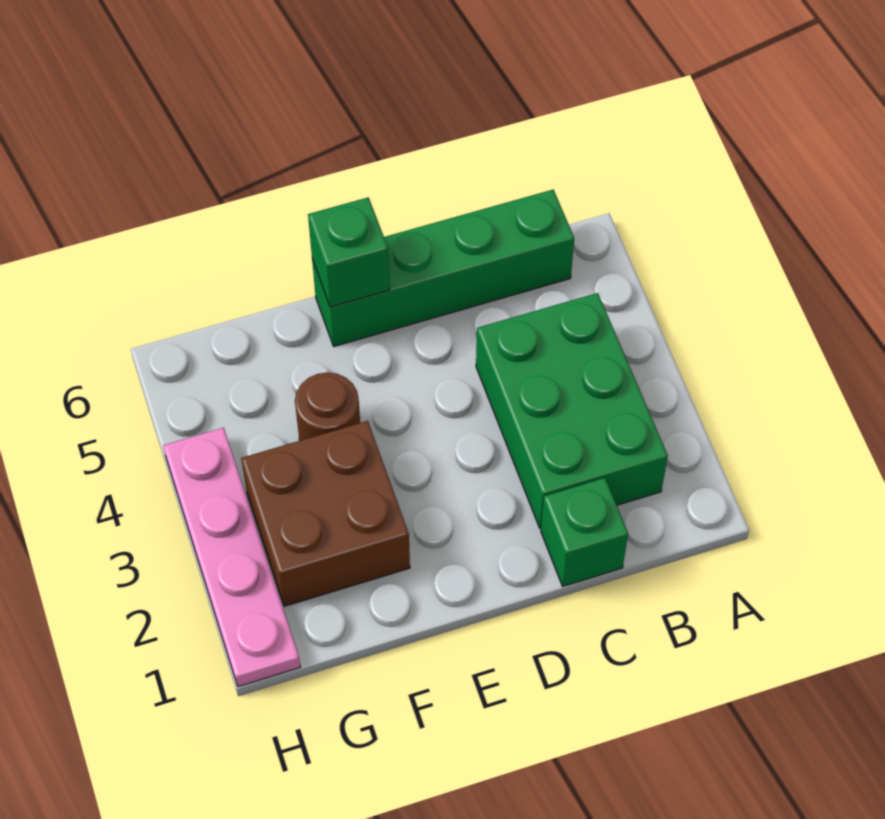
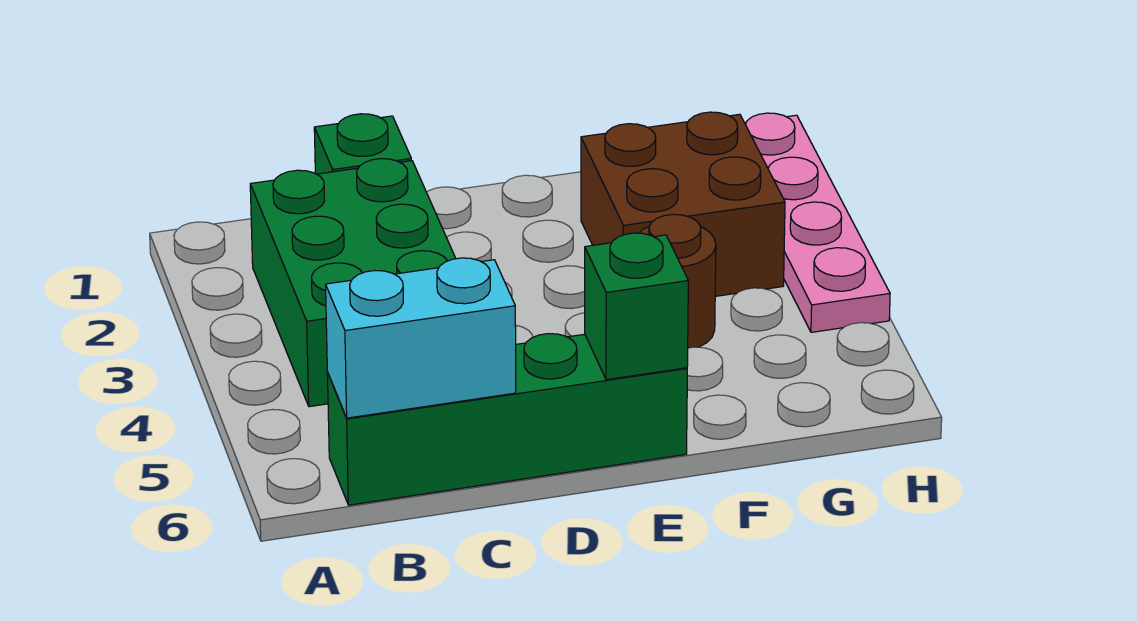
none -> cyan 1x2 brick [326,258,516,418]

